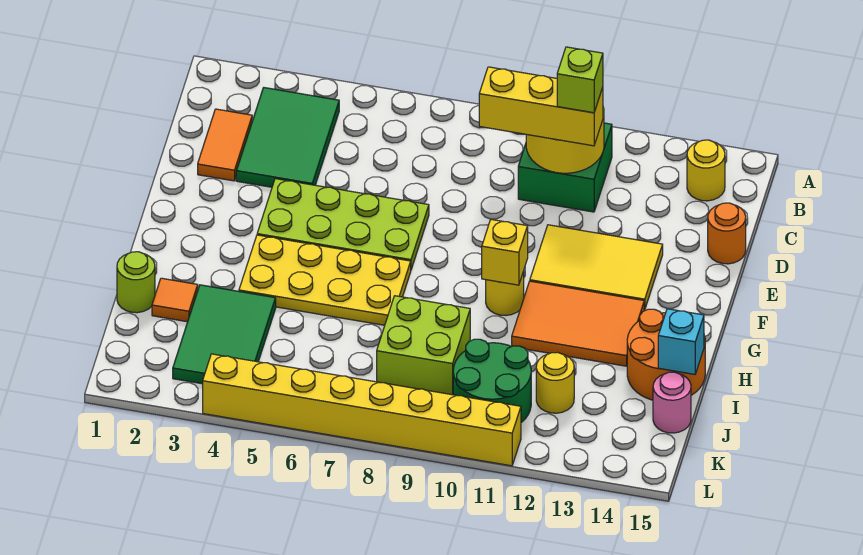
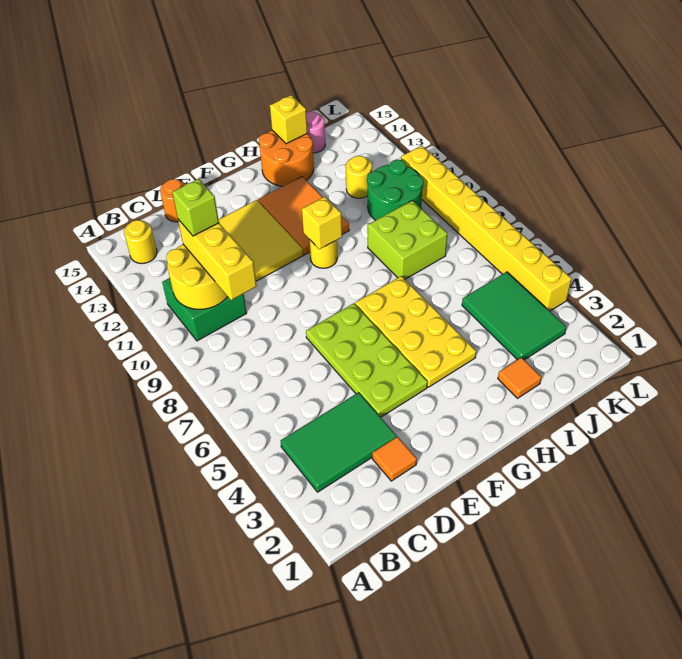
orange 1x2 tile [198,109,252,181] -> orange 1x1 tile [372,437,417,481]
lime 1x1 round brick [117,252,155,313] -> none
green 2x3 tile [173,285,276,384] -> green 2x3 tile turned to [462,272,566,360]
cyan 1x1 brick [658,309,704,374] -> yellow 1x1 brick [270,95,307,144]

